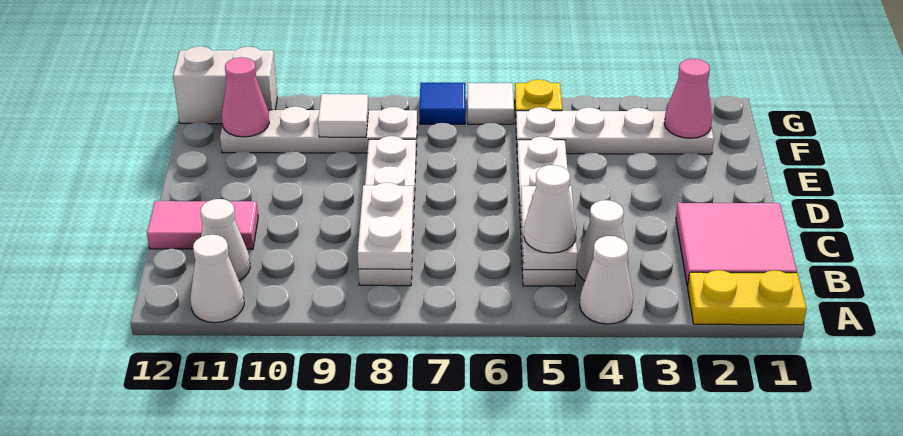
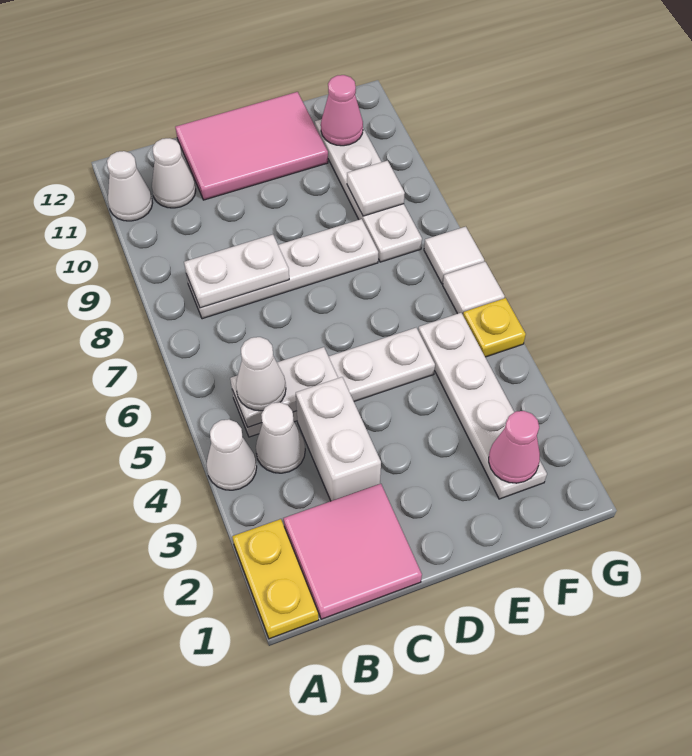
pink 1x2 tile [147,201,258,249] -> pink 2x3 tile [175,92,328,200]
blue 1x1 tile [419,83,466,124] -> white 1x1 tile [424,227,484,284]
white 1x2 brick [173,46,277,124] -> white 1x2 brick moved to [296,377,381,501]

